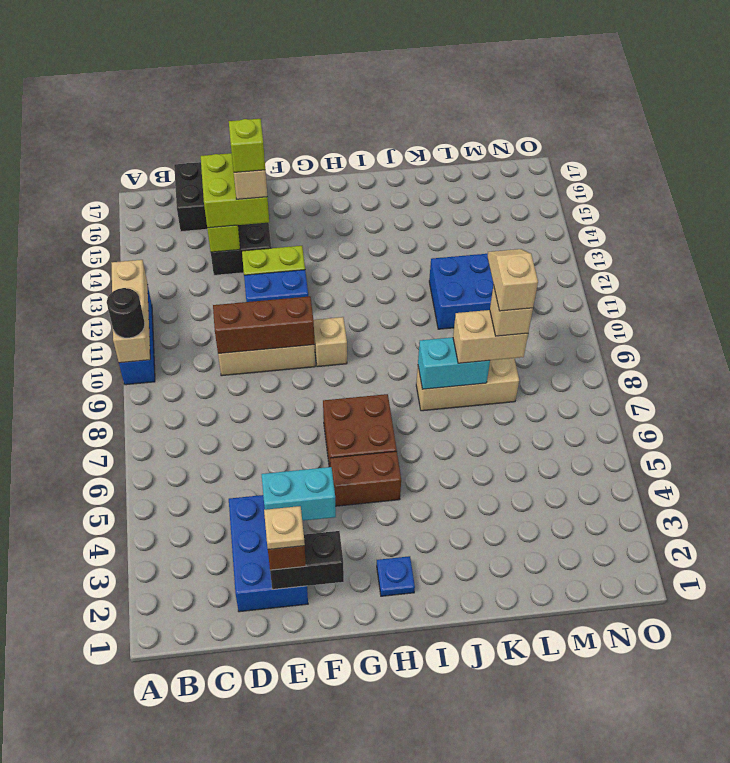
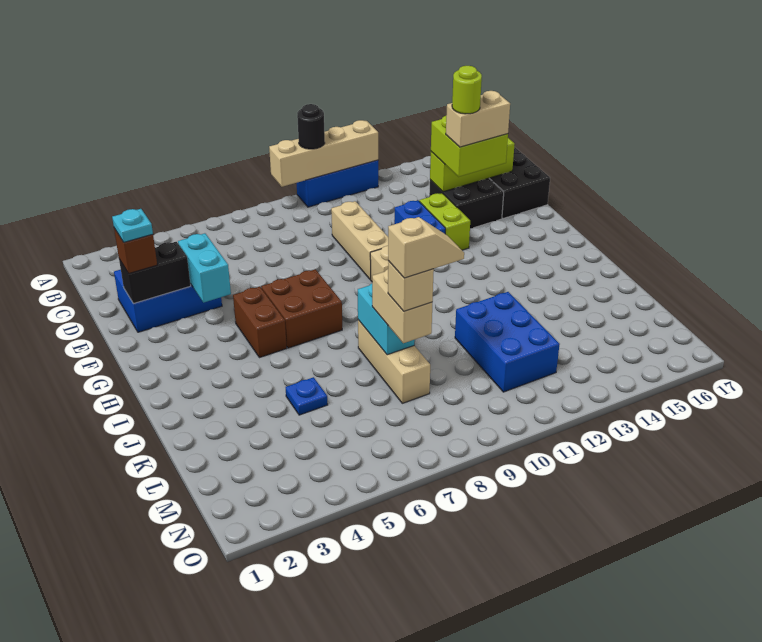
tan 1x3 brick [112,260,150,363] -> tan 1x4 brick [269,120,378,187]
brown 1x3 brick [213,296,314,354] -> none
black 1x2 brick [270,531,344,589] -> black 1x2 brick turned to [119,242,191,304]
tan 1x1 plate [264,506,305,550] -> cyan 1x1 plate [112,209,153,242]
lime 1x1 brick [229,119,265,172] -> lime 1x1 round brick [452,66,482,114]
blue 1x1 plate [377,556,415,596] -> blue 1x1 plate moved to [286,377,328,415]

